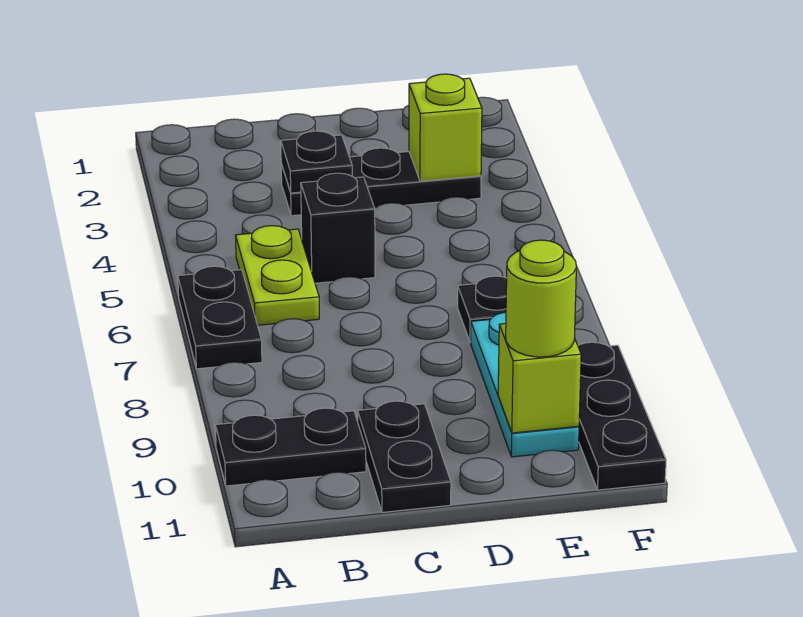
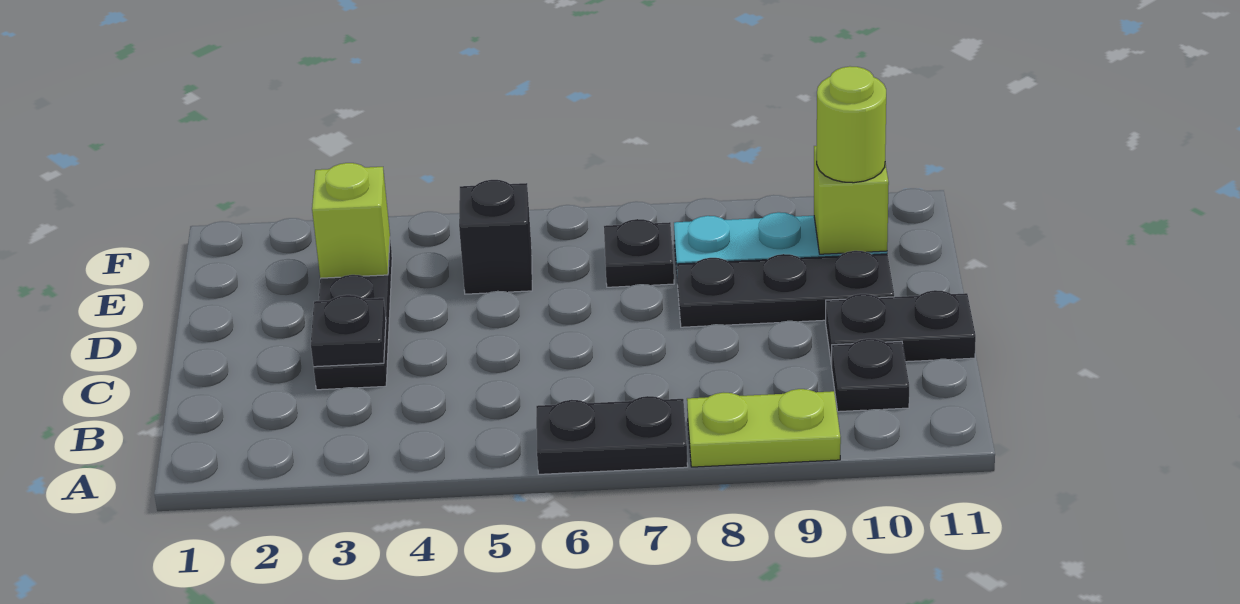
black 1x2 plate [215,408,366,486] -> black 1x1 plate [832,339,909,412]
lime 1x2 plate [235,226,319,325] -> lime 1x2 plate moved to [687,389,841,467]
black 1x1 brick [301,173,375,283] -> black 1x1 brick moved to [459,180,532,294]
black 1x3 plate [578,342,666,490] -> black 1x3 plate moved to [677,251,894,327]

